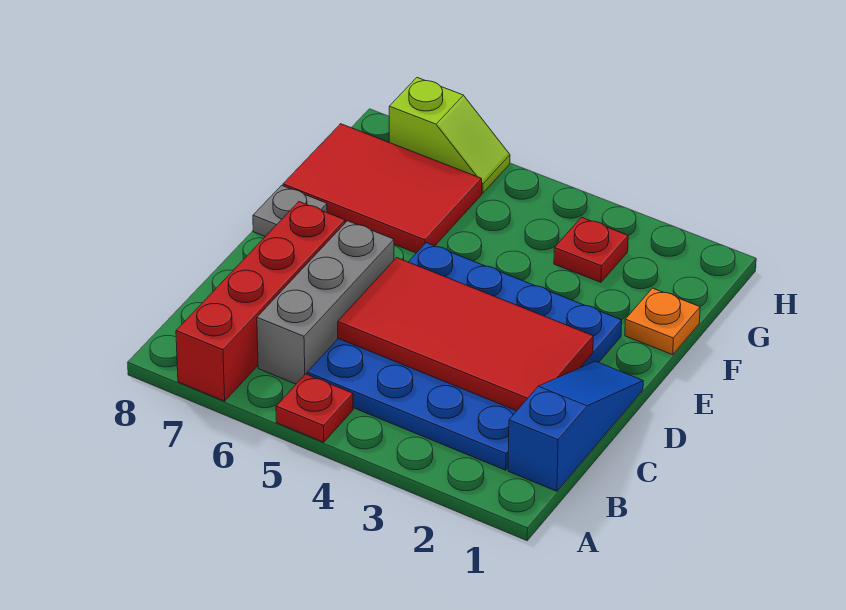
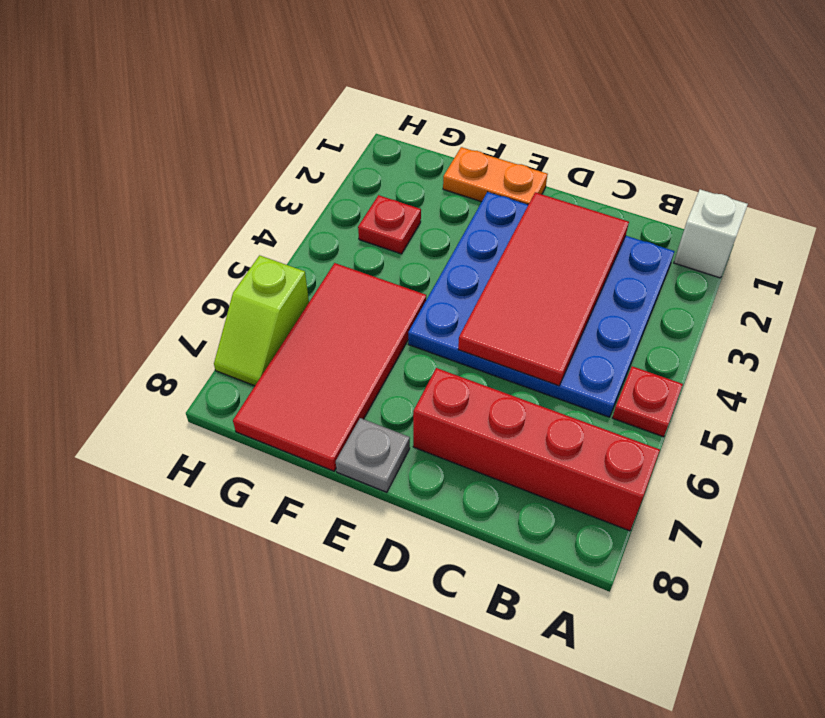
none -> white 1x1 brick [674,189,748,278]
blue 1x3 slope [508,361,643,491] -> none
grey 1x3 brick [257,221,394,384] -> none
orange 1x1 plate [625,288,700,355] -> orange 1x2 plate [443,147,548,205]
red 2x3 tile [283,124,482,253] -> red 2x4 tile [233,263,426,471]
lime 1x2 slope [389,78,510,193] -> lime 1x2 slope turned to [214,255,309,386]

